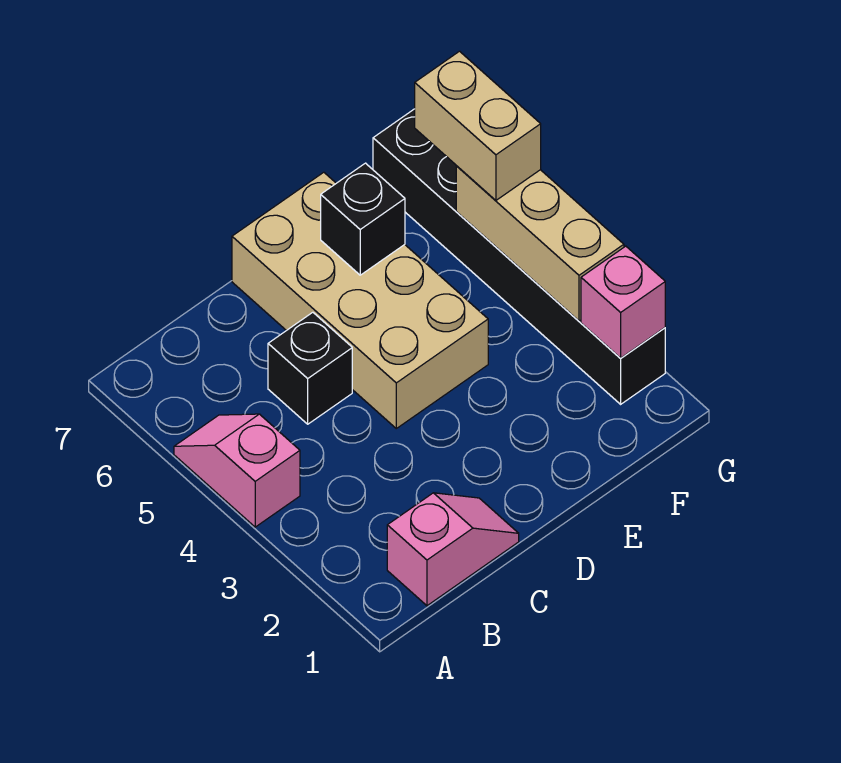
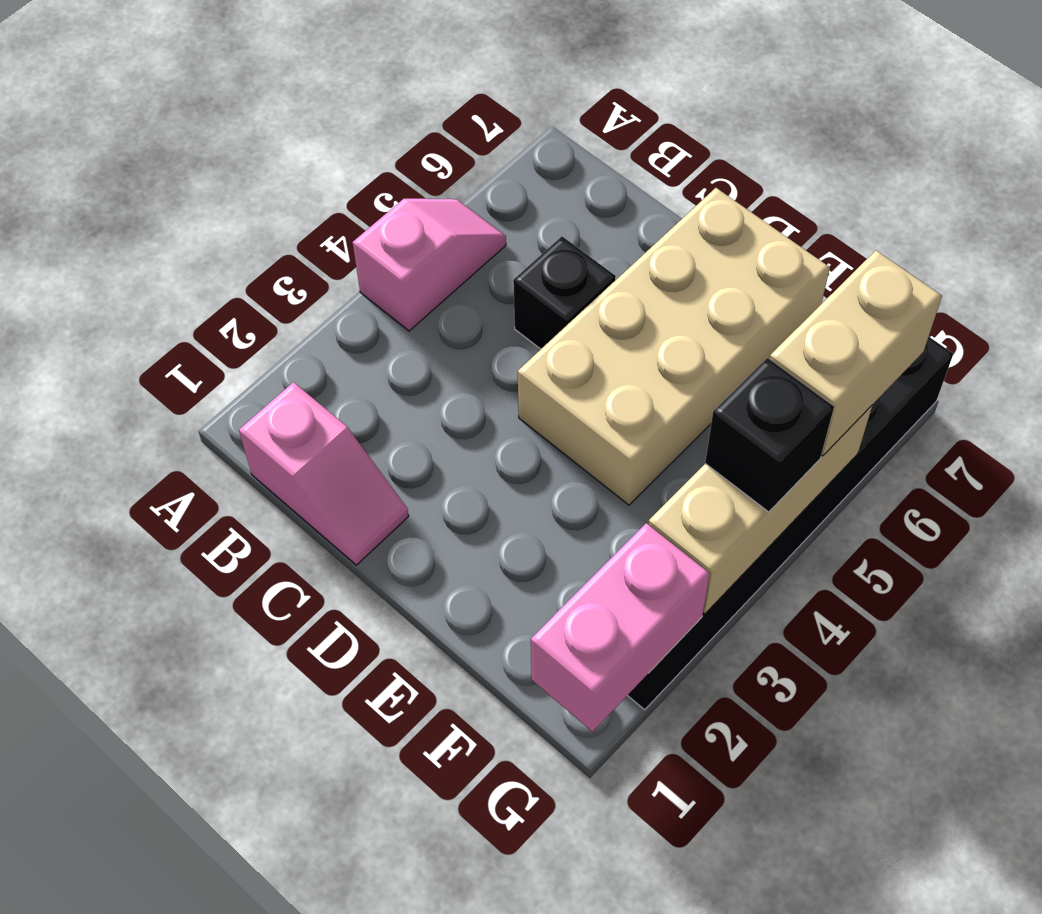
black 1x1 brick [321,163,405,275] -> black 1x1 brick moved to [705,358,834,512]
pink 1x1 brick [581,246,665,358] -> pink 1x2 brick [531,523,710,732]

